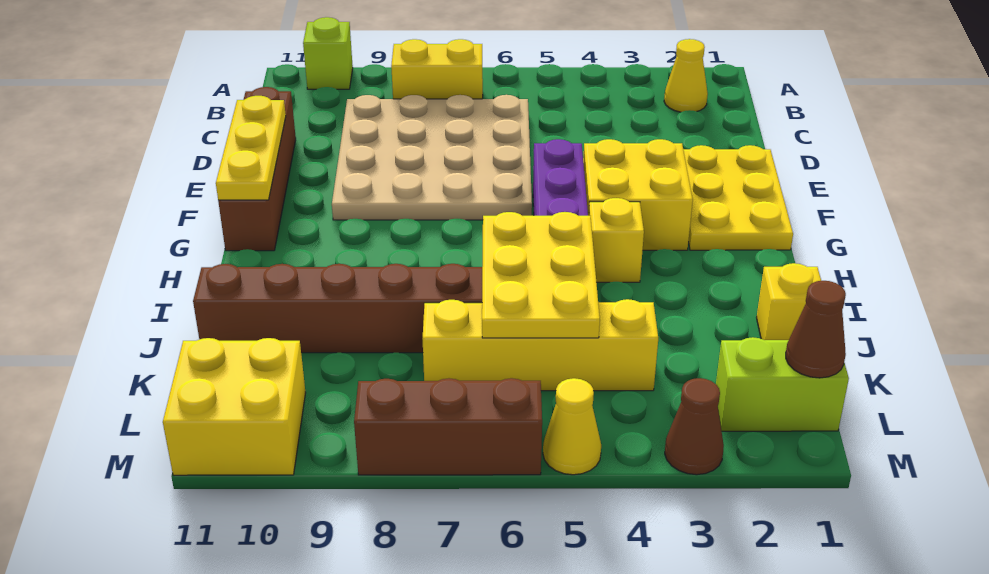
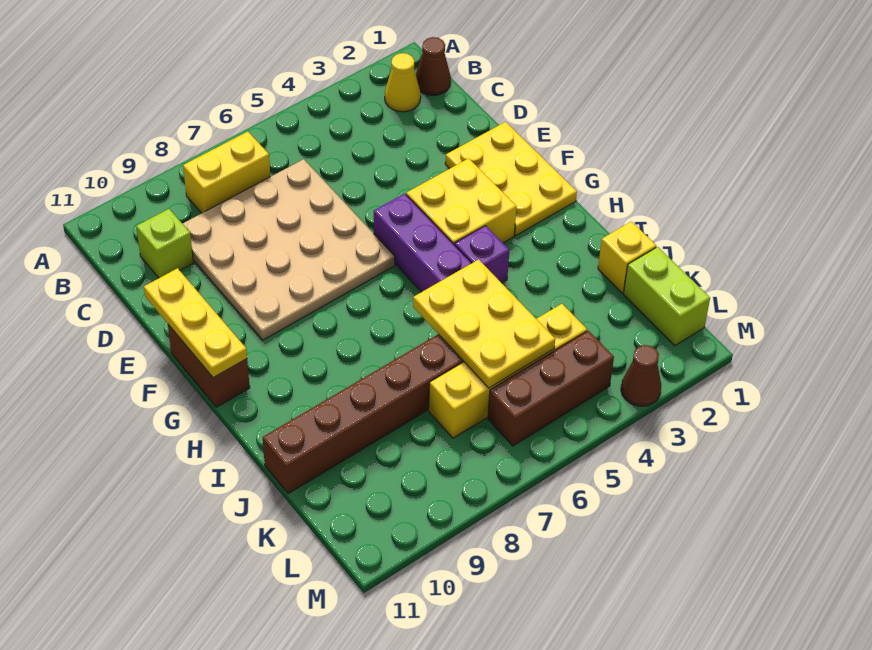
lime 1x1 brick [303,17,353,89] -> lime 1x1 brick moved to [136,209,193,278]
brown 1x4 brick [218,87,296,251] -> brown 1x2 brick [168,325,250,407]
yellow 1x1 brick [589,198,644,282] -> purple 1x1 brick [455,226,509,283]
lime 1x2 brick [716,337,849,431] -> lime 1x2 brick turned to [624,247,710,346]
brown 1x1 cone [786,281,846,378] -> brown 1x1 cone moved to [416,37,451,95]
yellow 2x2 brick [163,338,306,475] -> none
yellow 1x1 cone [543,378,601,475] -> none
brown 1x3 brick [354,378,542,475] -> brown 1x3 brick moved to [488,331,614,446]

